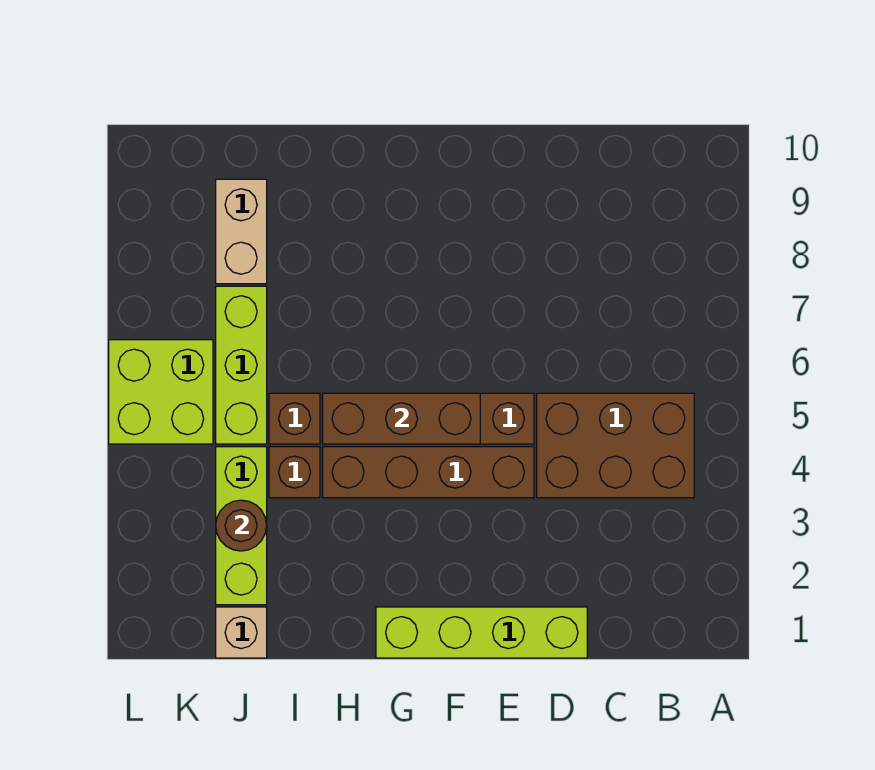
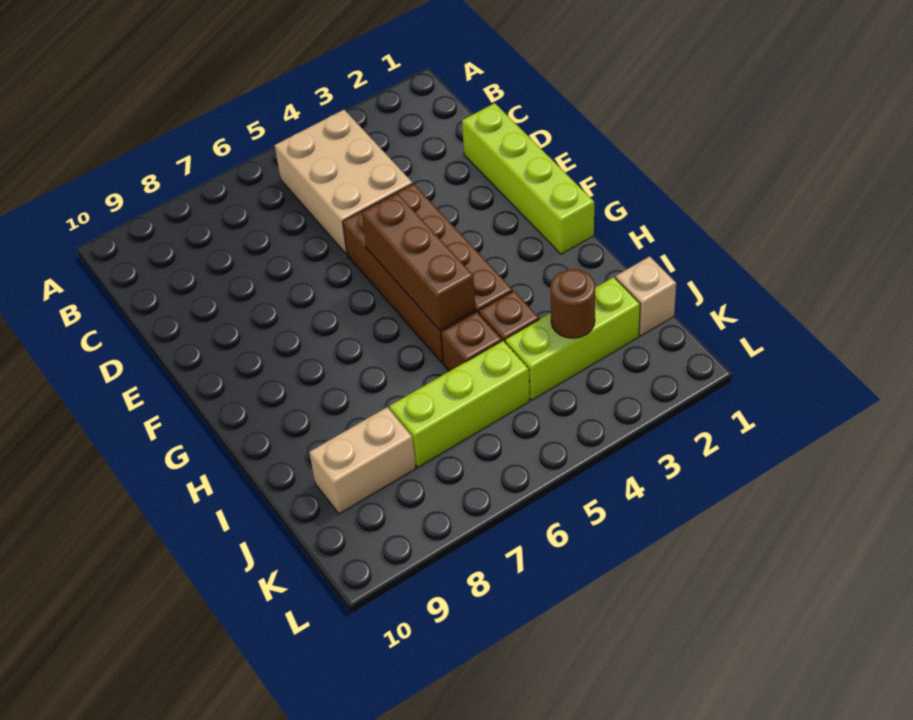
brown 2x3 brick [537,393,694,498] -> tan 2x3 brick [275,110,413,254]
lime 2x2 brick [109,340,213,444] -> none

